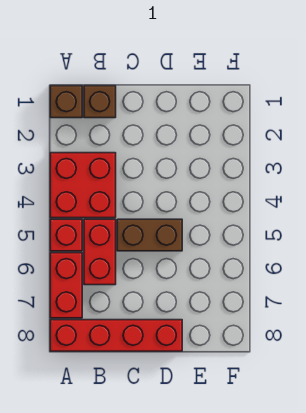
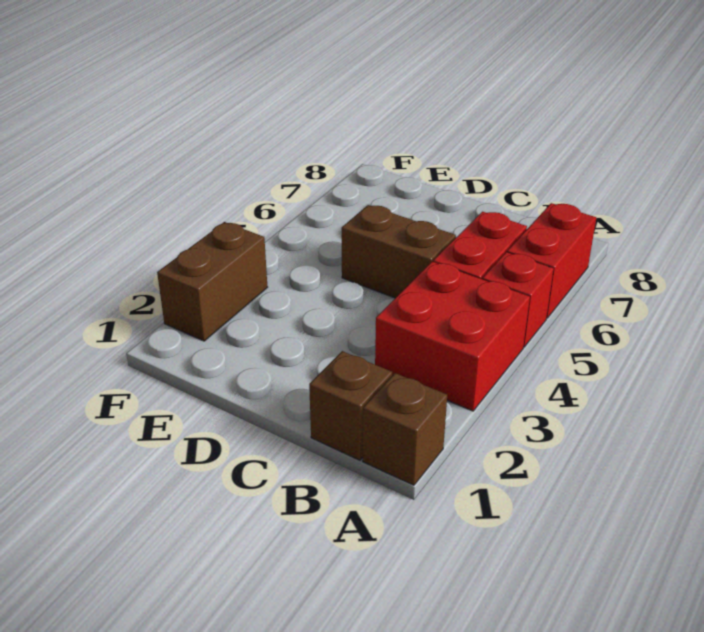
red 1x4 brick [50,320,182,351] -> none
none -> brown 1x2 brick [157,222,267,341]

